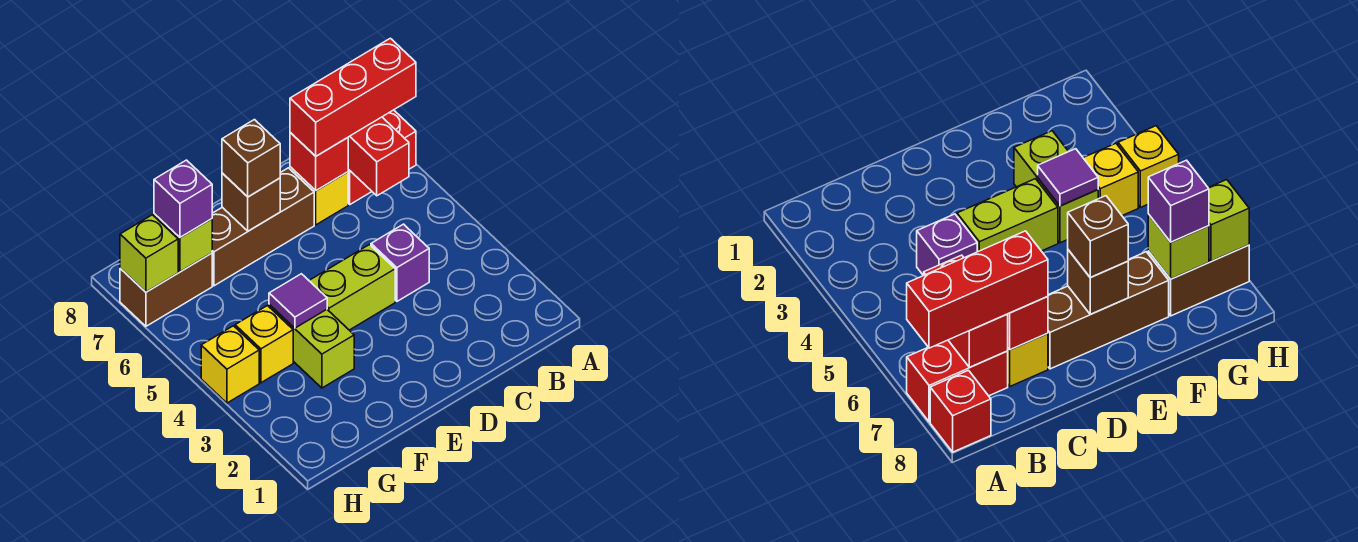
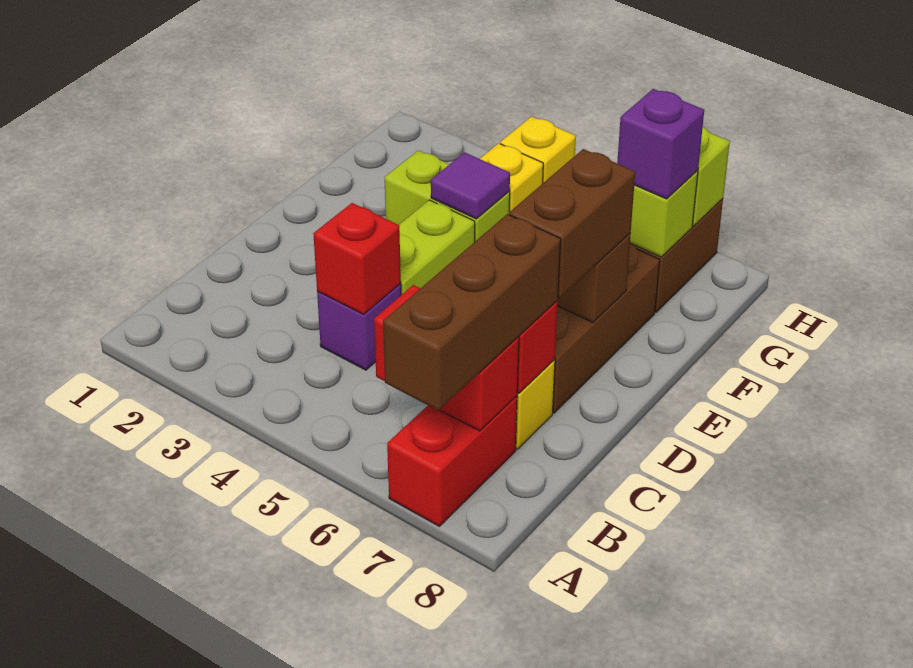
red 1x3 brick [290,38,416,156] -> brown 1x3 brick [383,214,561,411]
red 1x1 brick [930,370,991,452] -> red 1x1 brick moved to [313,203,401,314]
brown 1x1 brick [222,120,280,197] -> brown 1x2 brick [509,149,635,298]

